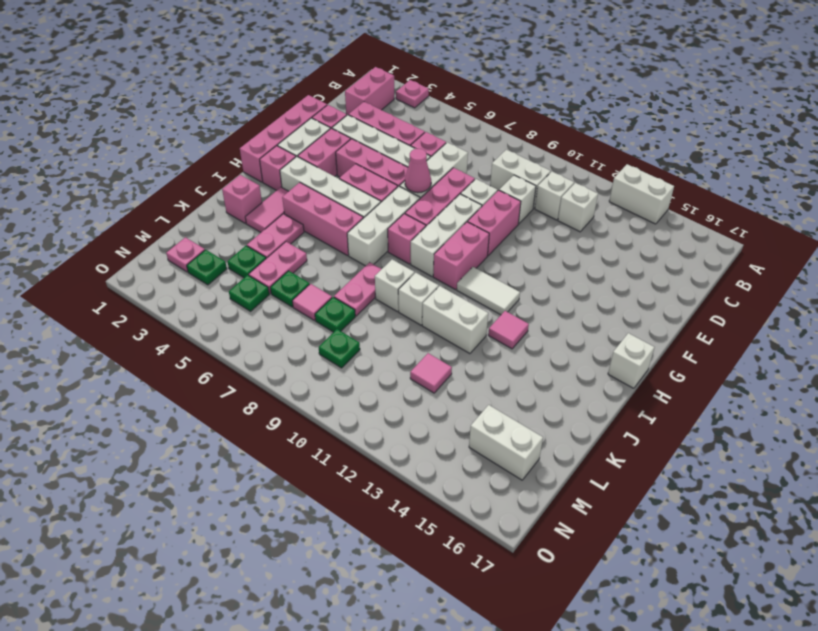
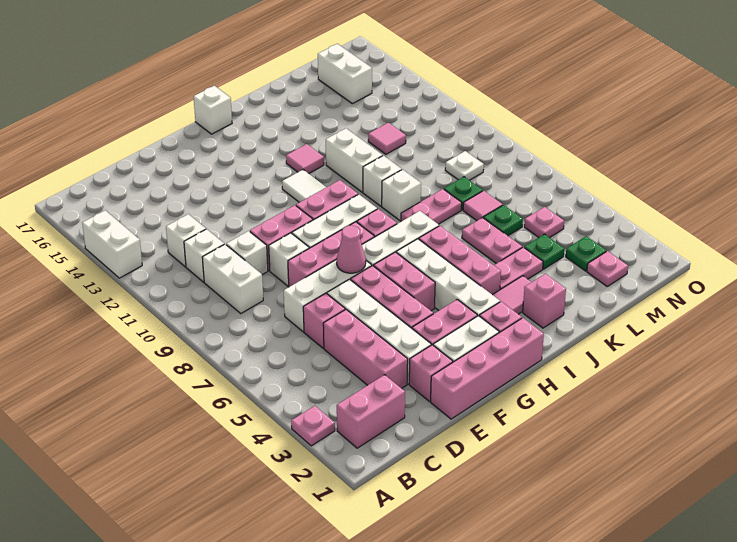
pink 1x2 plate [249,242,307,294] -> pink 1x2 plate turned to [462,217,522,264]
green 1x1 plate [229,275,269,311] -> pink 1x1 plate [524,207,564,238]
green 1x1 plate [319,329,360,368] -> white 1x1 plate [445,151,484,180]

